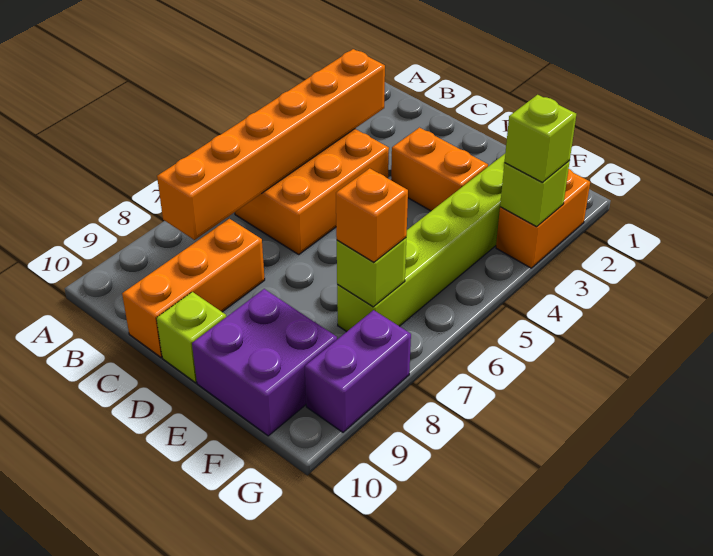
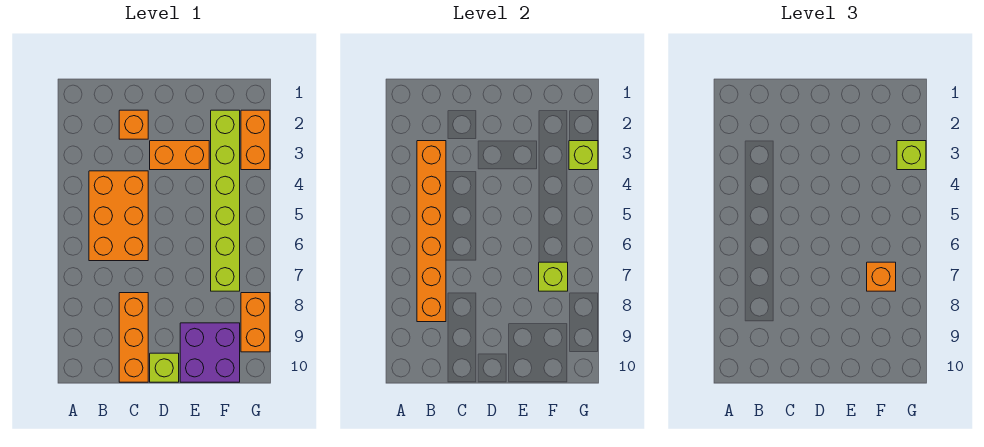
none -> orange 1x1 brick [119,110,148,139]
purple 1x2 brick [305,310,411,432] -> orange 1x2 brick [241,293,270,352]

